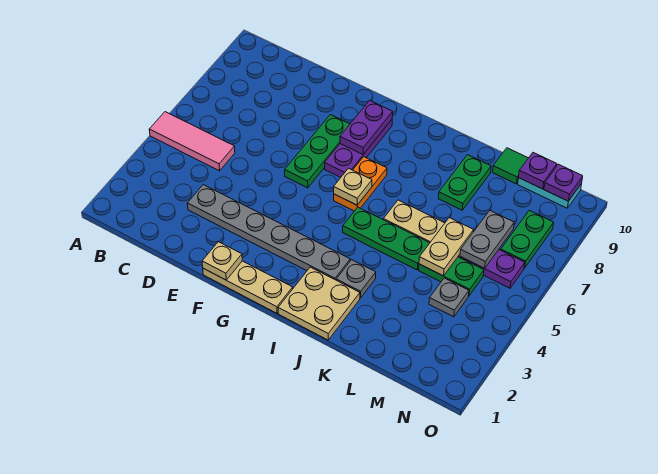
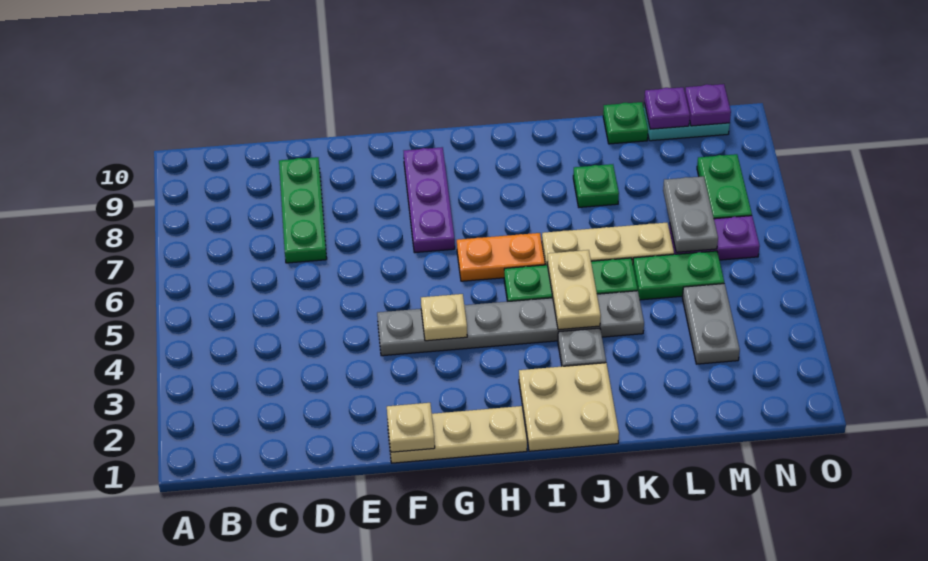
pink 1x3 tile [149,112,235,171] -> none
grey 1x6 plate [187,185,350,280] -> grey 1x6 plate moved to [377,291,644,356]
green 1x3 plate [285,115,350,188] -> green 1x3 plate moved to [279,157,327,263]
purple 1x2 plate [340,100,393,154] -> none
orange 1x2 plate [334,157,387,211] -> orange 1x2 plate turned to [457,233,545,281]
tan 1x1 plate [334,168,372,205] -> tan 1x1 plate moved to [421,294,467,341]
green 1x2 plate [438,155,491,210] -> green 1x1 plate [573,164,619,207]
tan 1x2 plate [419,218,474,276] -> tan 1x2 plate moved to [547,250,601,330]
green 1x1 tile [493,148,528,184] -> green 1x1 plate [603,102,648,144]
grey 1x1 plate [429,278,469,317] -> grey 1x2 plate [682,284,740,364]

